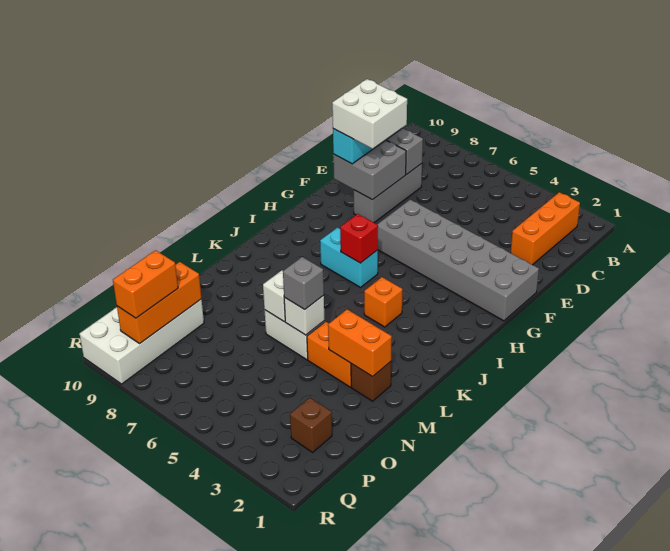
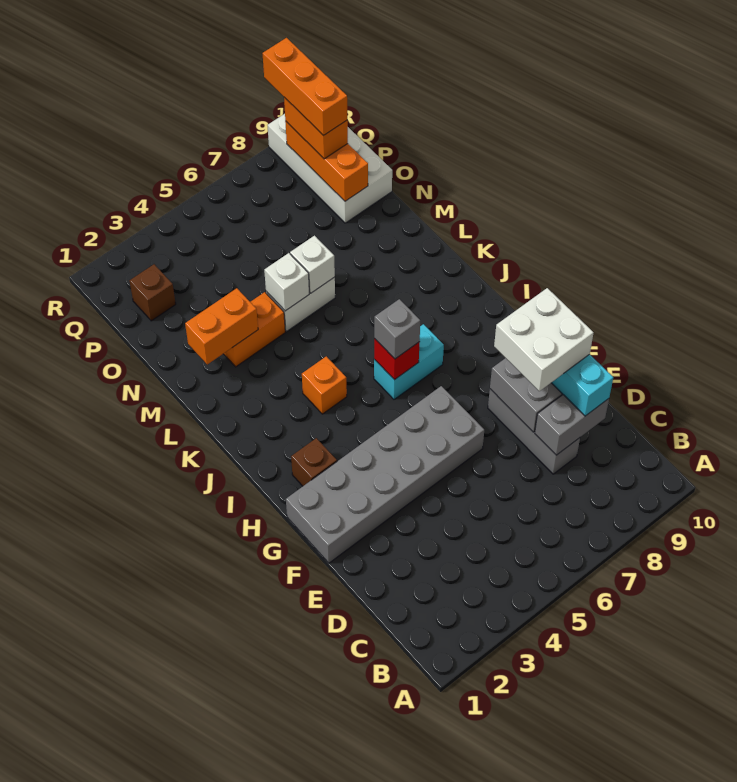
orange 1x3 brick [511,192,580,265] -> orange 1x3 brick moved to [262,38,347,136]
brown 1x1 brick [351,362,391,401] -> brown 1x1 brick moved to [291,438,337,486]
grey 1x1 brick [283,257,324,310] -> grey 1x1 brick moved to [374,299,420,359]

